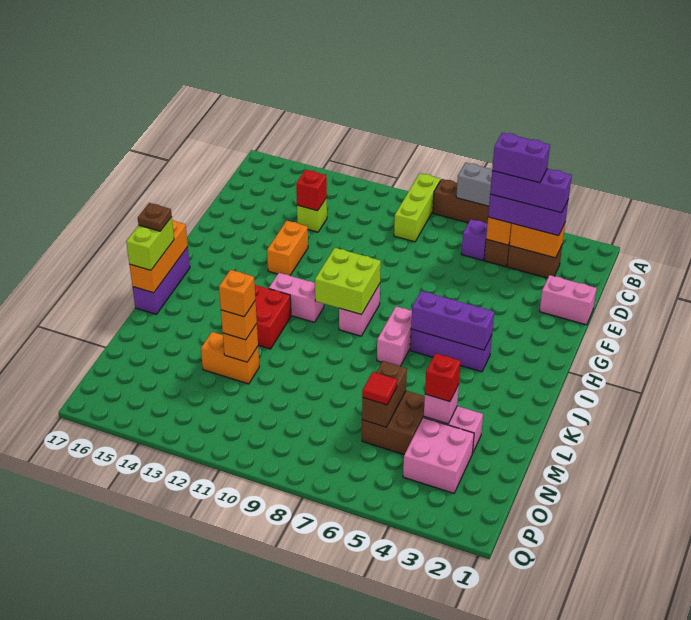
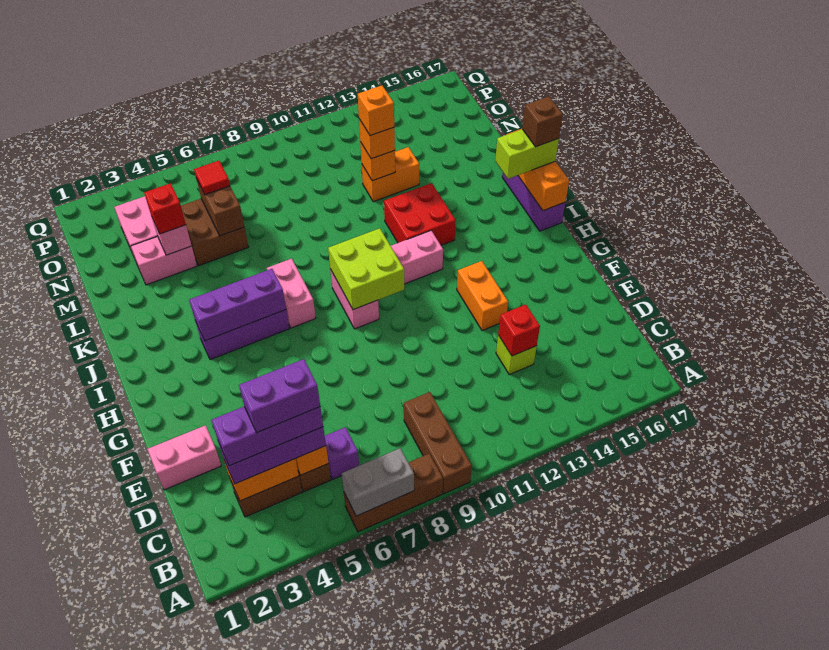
lime 1x3 brick [394,173,441,242] -> brown 1x3 brick [404,392,472,494]
lime 1x2 brick [126,217,174,270] -> lime 1x2 brick turned to [495,129,559,179]
brown 1x1 plate [138,203,172,231] -> brown 1x1 brick [522,96,563,147]

